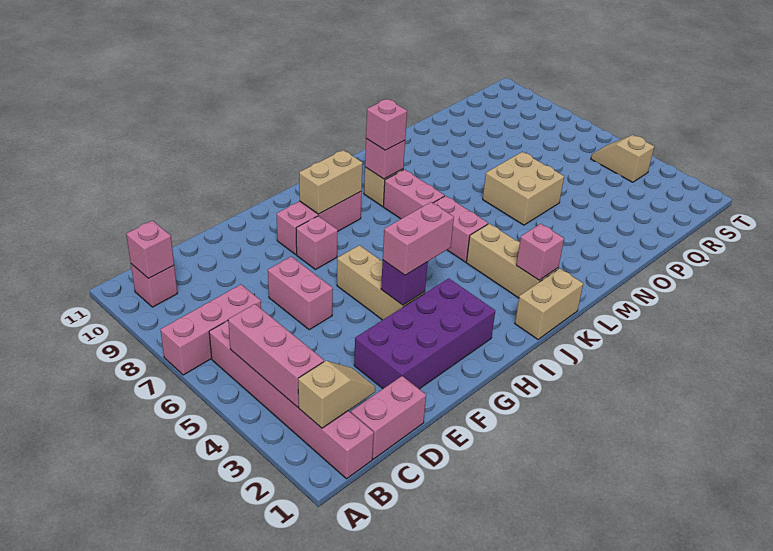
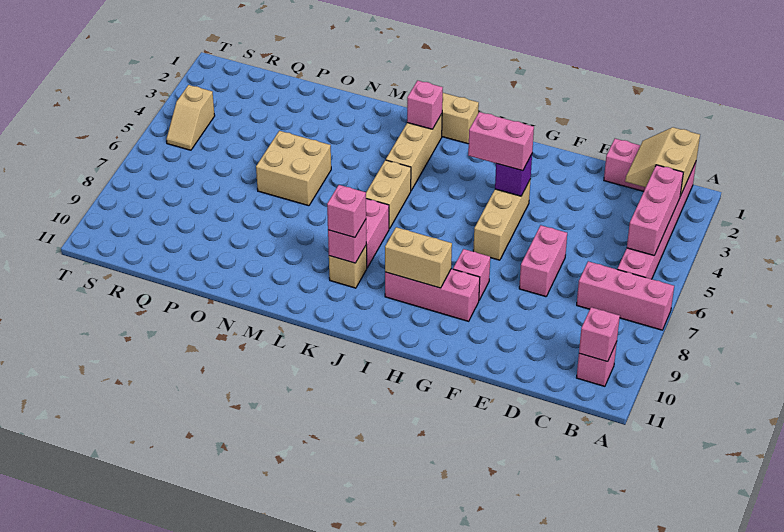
tan 1x2 slope [298,361,375,428] -> tan 2x2 slope [625,127,700,196]
purple 2x4 brick [354,278,495,389] -> none
pink 1x2 brick [434,196,488,262] -> tan 1x2 brick [366,160,411,229]

